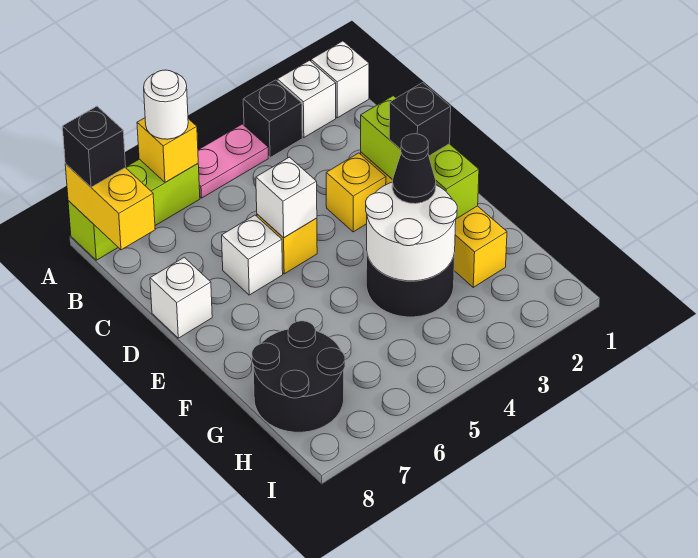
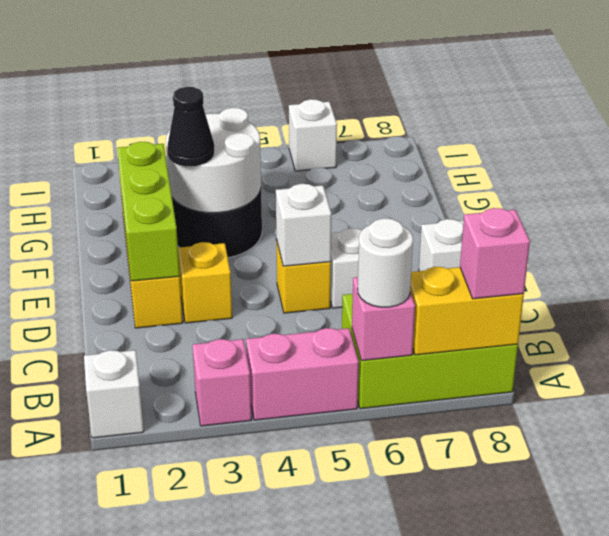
white 1x1 brick [277,60,336,137] -> white 1x1 brick moved to [289,99,337,171]
black 1x1 brick [243,80,302,158] -> pink 1x1 brick [193,339,251,426]
pink 1x2 plate [198,124,268,198] -> pink 1x2 brick [246,328,359,420]
lime 1x3 brick [68,159,200,260] -> lime 2x3 brick [342,294,518,409]
yellow 1x1 brick [137,118,198,182] -> pink 1x1 brick [352,277,415,361]
yellow 1x2 brick [65,164,155,250] -> yellow 1x2 brick turned to [410,267,524,355]
black 1x1 brick [62,106,126,187] -> pink 1x1 brick [460,208,530,299]
black 1x1 brick [389,83,451,156] -> none
black 2x2 round brick [252,321,345,432] -> none

